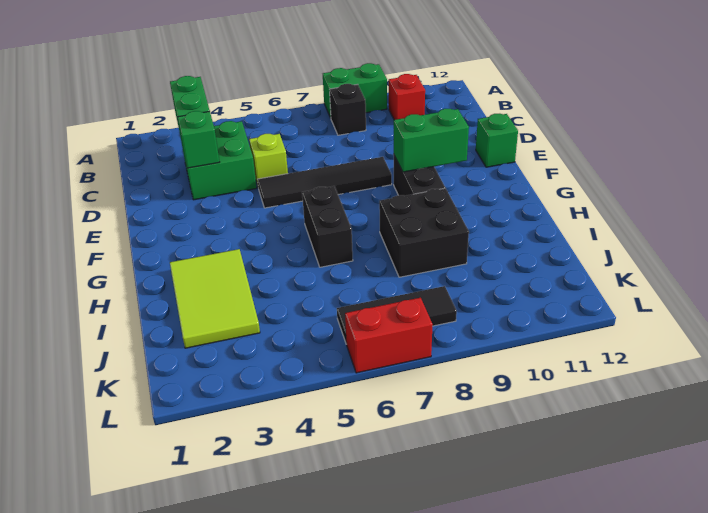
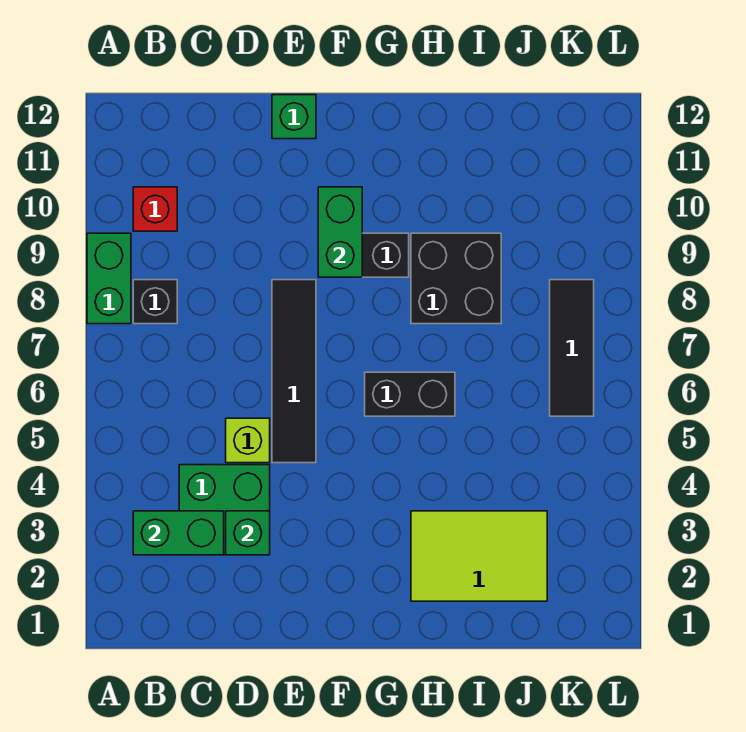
red 1x2 brick [345,298,433,373] -> none

